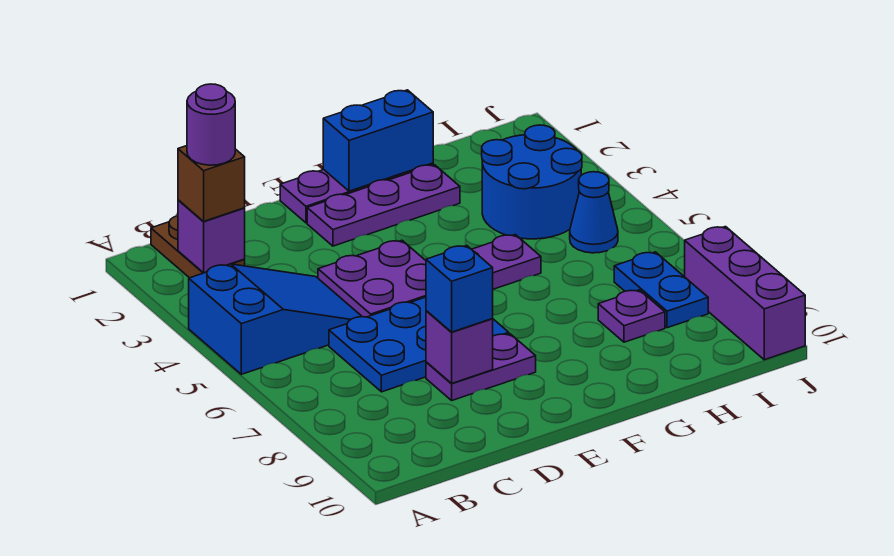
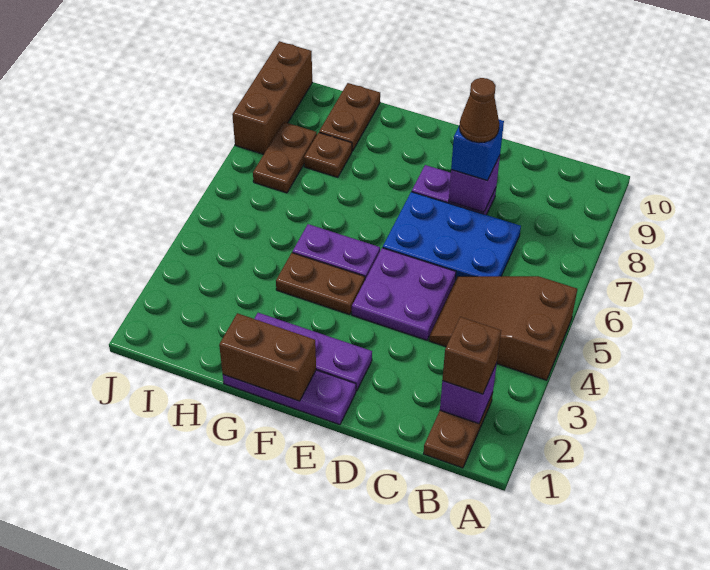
blue 2x3 slope [189,264,362,374] -> brown 2x3 slope [429,276,577,380]
purple 1x1 round brick [187,84,235,165] -> none
none -> brown 1x1 cone [459,78,499,143]
blue 1x2 brick [323,90,433,191] -> brown 1x2 brick [219,313,316,401]
none -> brown 1x2 plate [276,253,365,315]
blue 2x2 round brick [482,125,582,239] -> none
purple 1x1 plate [598,290,665,342] -> brown 1x1 plate [304,133,352,177]
none -> brown 1x2 plate [319,83,380,151]
blue 1x1 cone [570,172,618,253] -> none
blue 1x2 plate [614,252,708,328] -> brown 1x2 plate [253,122,317,193]
purple 1x3 brick [685,227,805,360] -> brown 1x3 brick [232,41,312,154]

